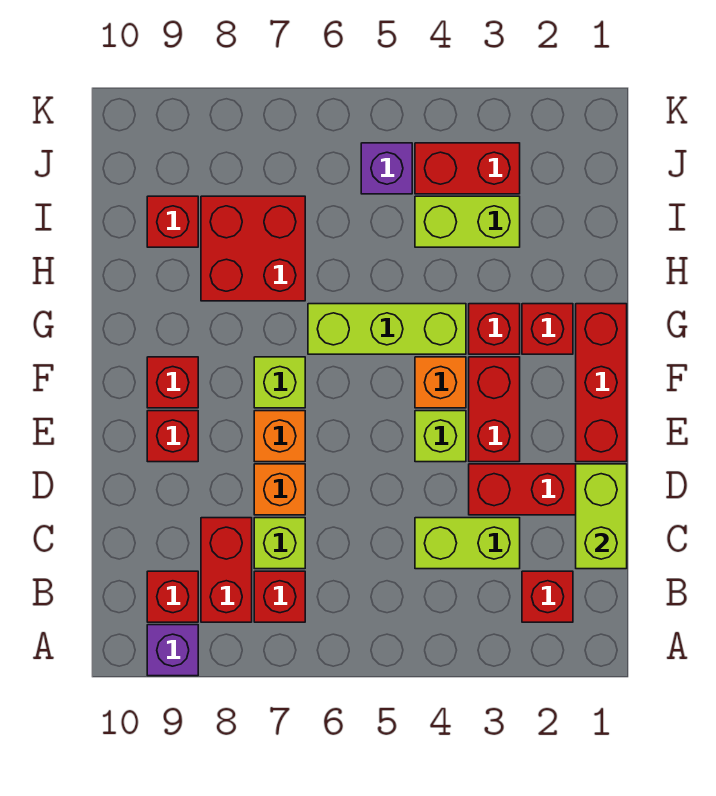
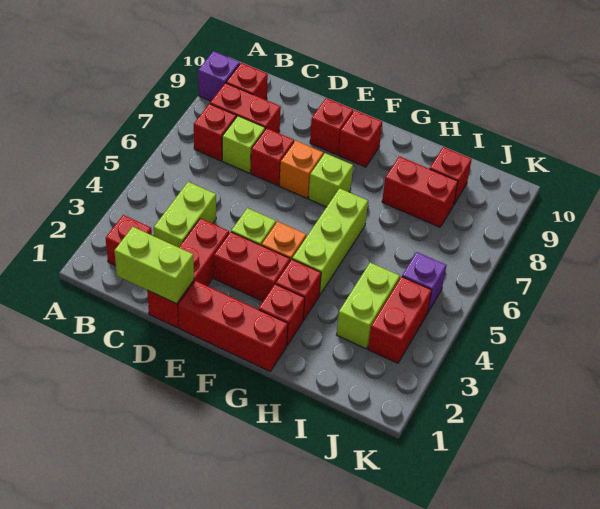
orange 1x1 brick [254,464,305,515] -> red 1x1 brick [251,128,294,186]
red 2x2 brick [201,196,305,301] -> red 1x2 brick [382,156,458,227]

